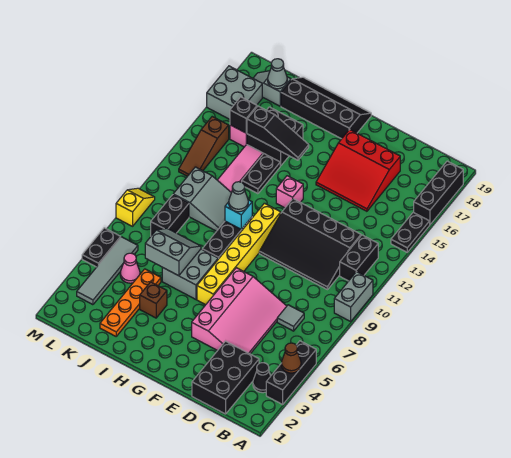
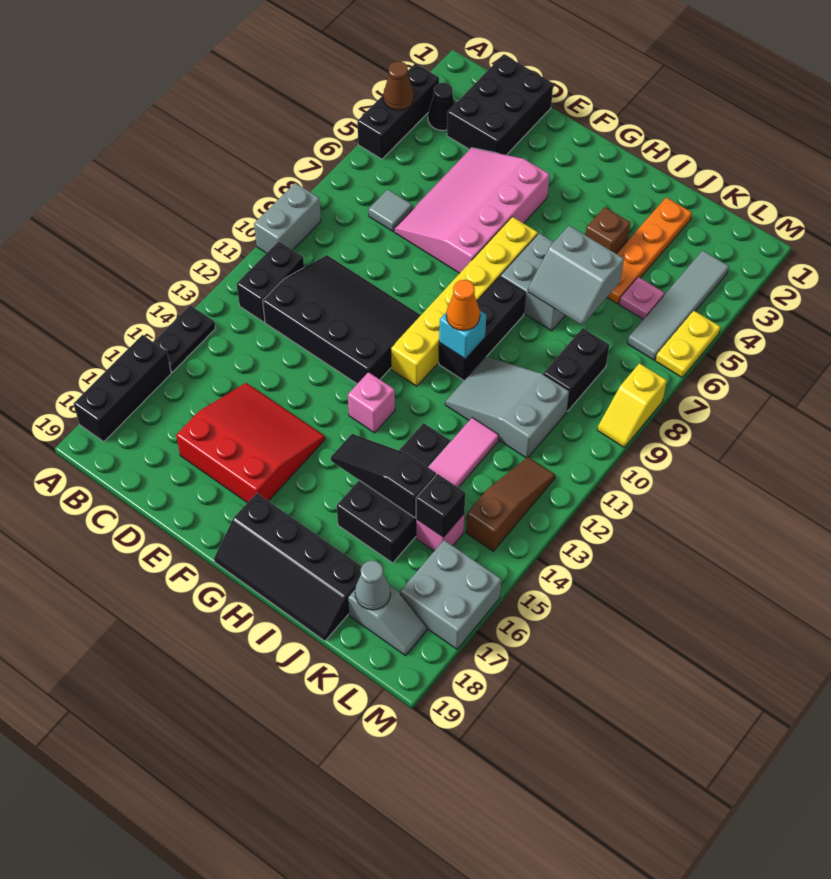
grey 1x1 cone [229,182,248,212] -> orange 1x1 cone [446,280,480,331]
pink 1x1 cone [120,253,140,283] -> pink 1x1 plate [619,277,664,319]
black 1x2 plate [82,228,121,267] -> yellow 1x2 plate [656,311,720,377]

